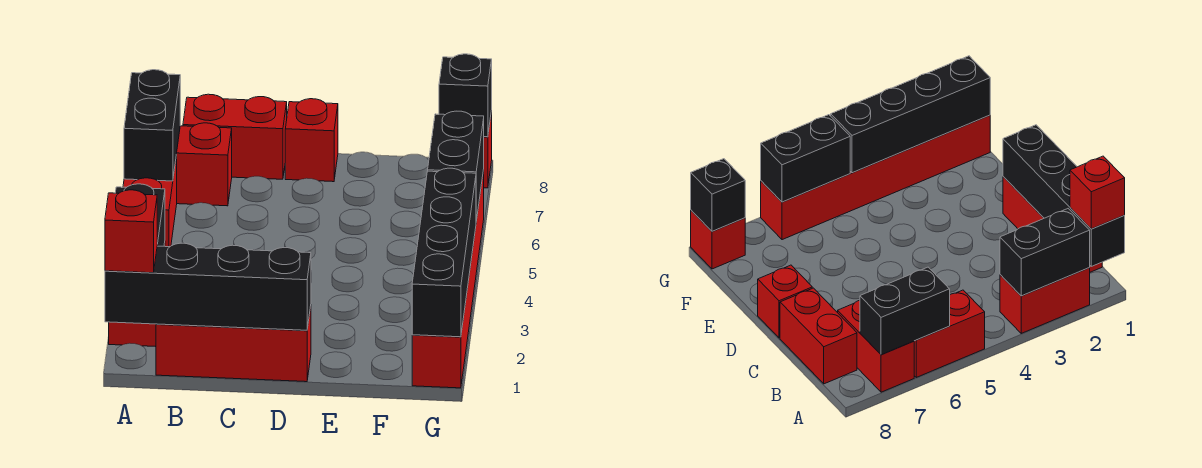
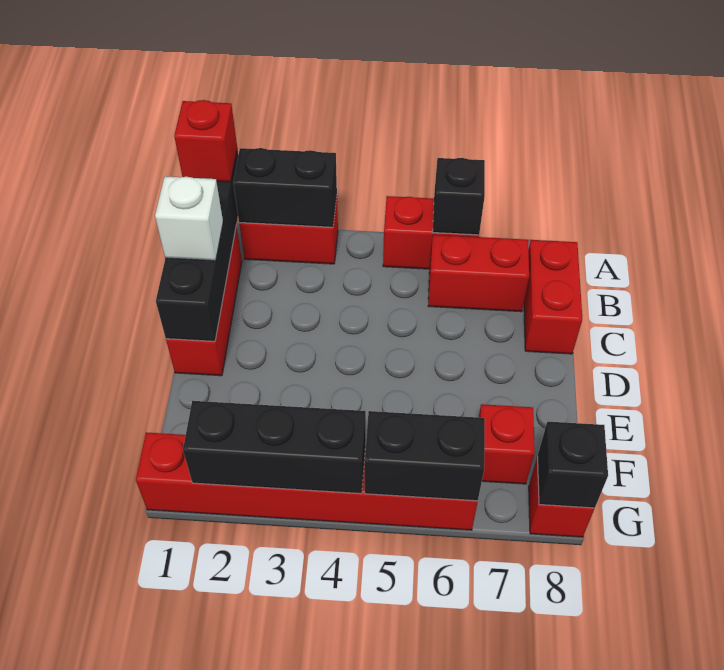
black 1x2 brick [124,70,180,181] -> black 1x1 brick [433,158,485,235]
red 1x2 brick [176,123,232,206] -> red 1x2 brick turned to [428,235,529,312]
none -> white 1x1 brick [155,176,223,261]
red 1x1 brick [285,99,338,182] -> red 1x1 brick moved to [479,404,535,484]
black 1x4 brick [412,168,476,337] -> black 1x3 brick [183,401,366,494]

